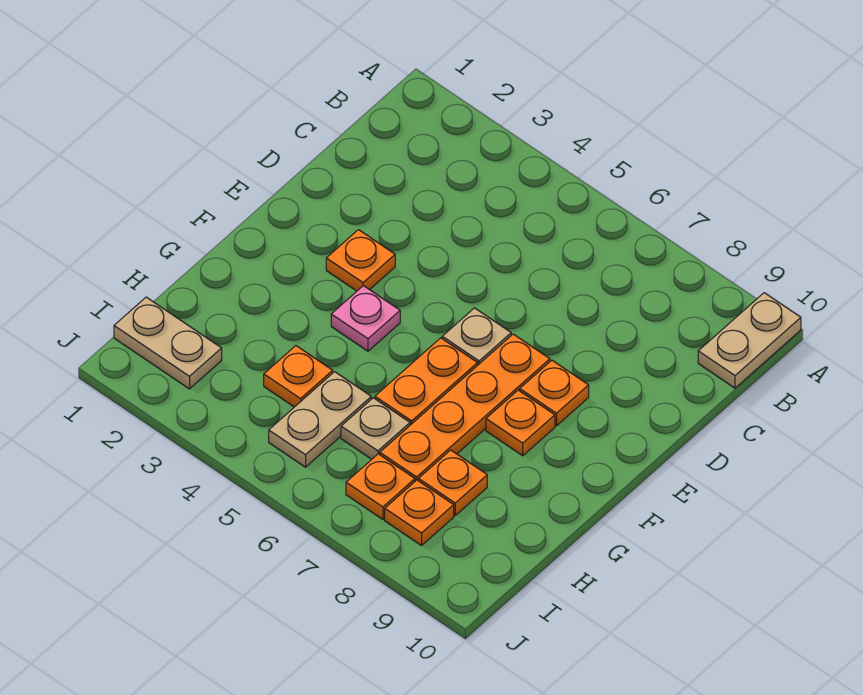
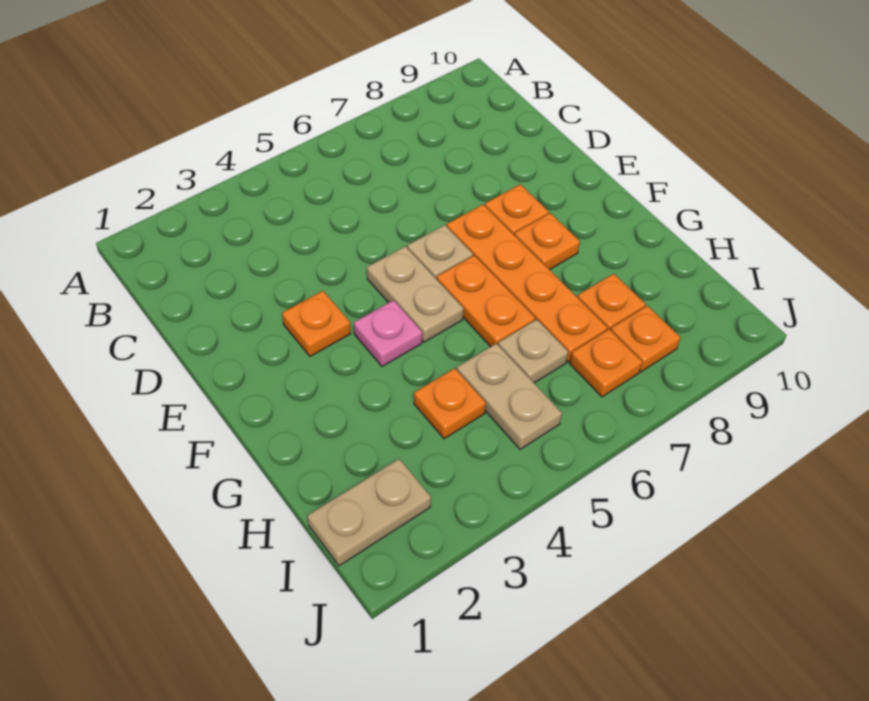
tan 1x2 plate [698,293,801,388] -> tan 1x2 plate moved to [367,246,464,342]

